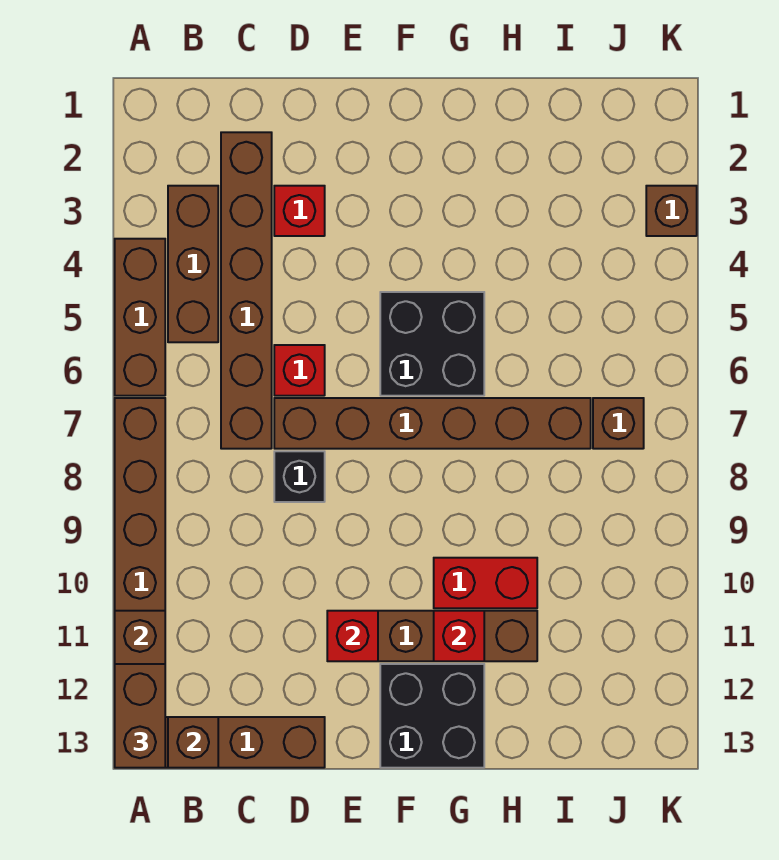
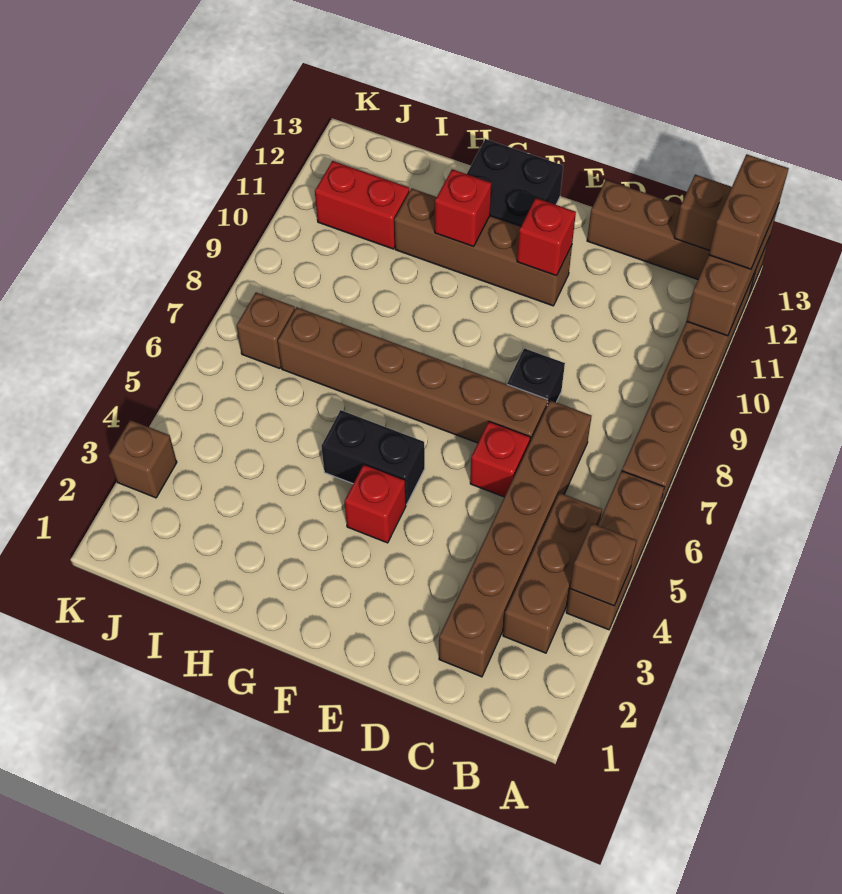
none -> brown 1x1 brick [570,523,637,606]
red 1x1 brick [274,186,325,236] -> red 1x1 brick moved to [344,464,406,543]
black 2x2 brick [380,292,484,396] -> black 1x2 brick [321,410,425,504]
red 1x2 brick [434,558,537,608] -> red 1x2 brick moved to [315,161,410,249]

